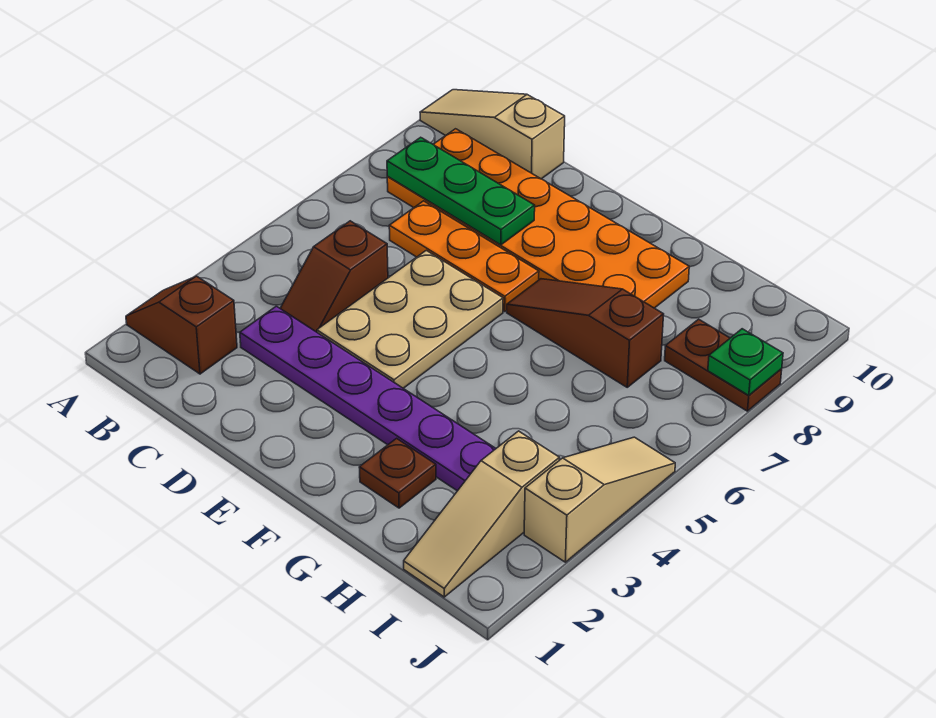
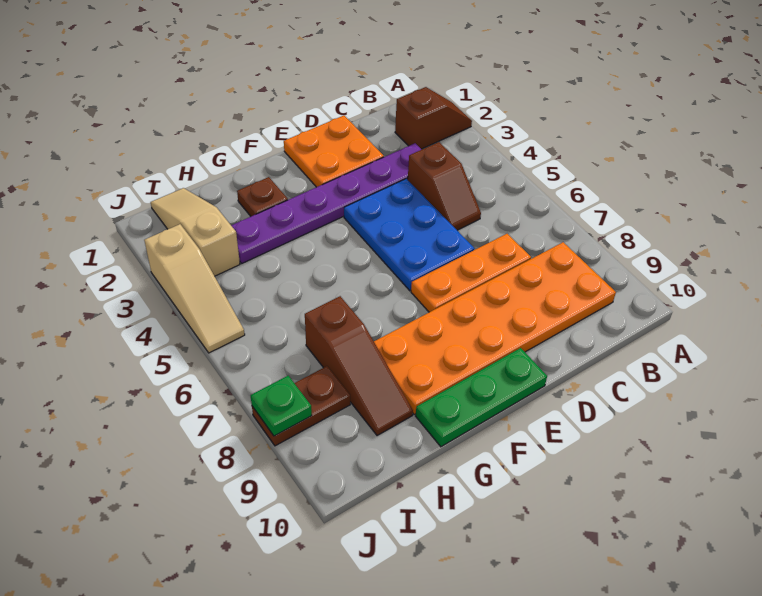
tan 1x3 slope [420,90,565,179] -> none
green 1x3 plate [387,137,535,245] -> green 1x3 plate moved to [416,348,547,447]
brown 1x2 slope [280,221,388,332] -> brown 1x2 slope turned to [408,142,481,230]
none -> orange 2x2 plate [284,116,384,187]
tan 2x3 plate [317,250,503,388] -> blue 2x3 plate [344,179,474,291]
brown 1x3 slope [507,279,664,387] -> brown 1x3 slope turned to [305,296,413,436]

